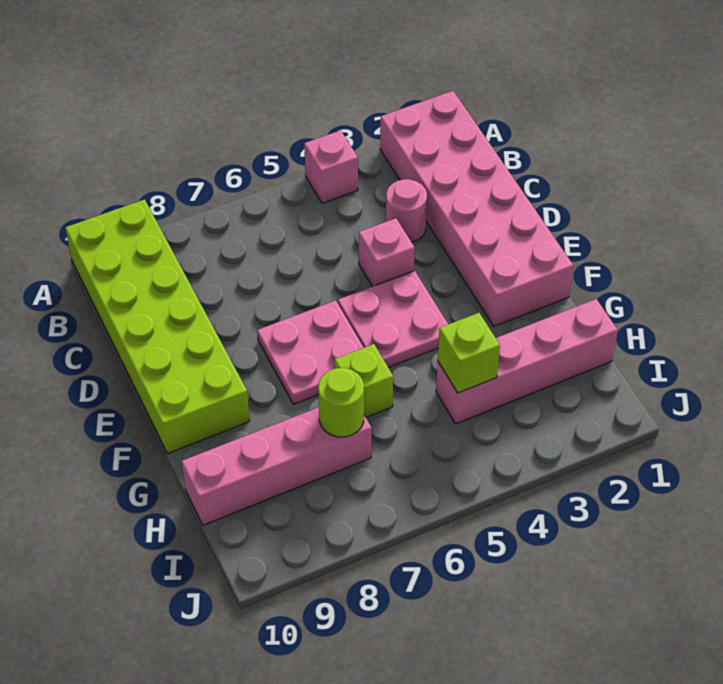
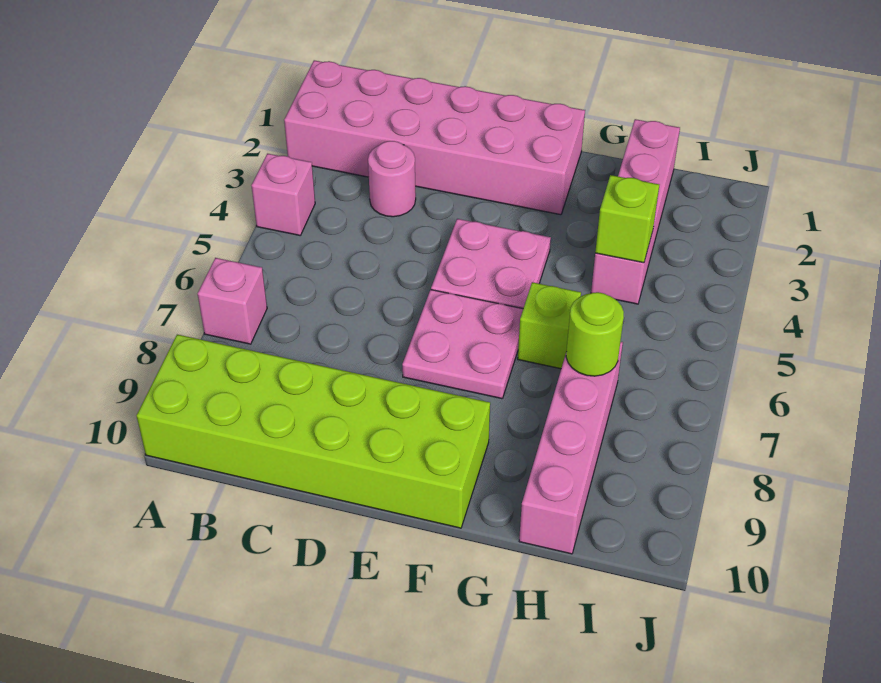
pink 1x1 brick [359,218,415,287] -> pink 1x1 brick moved to [198,258,267,344]

